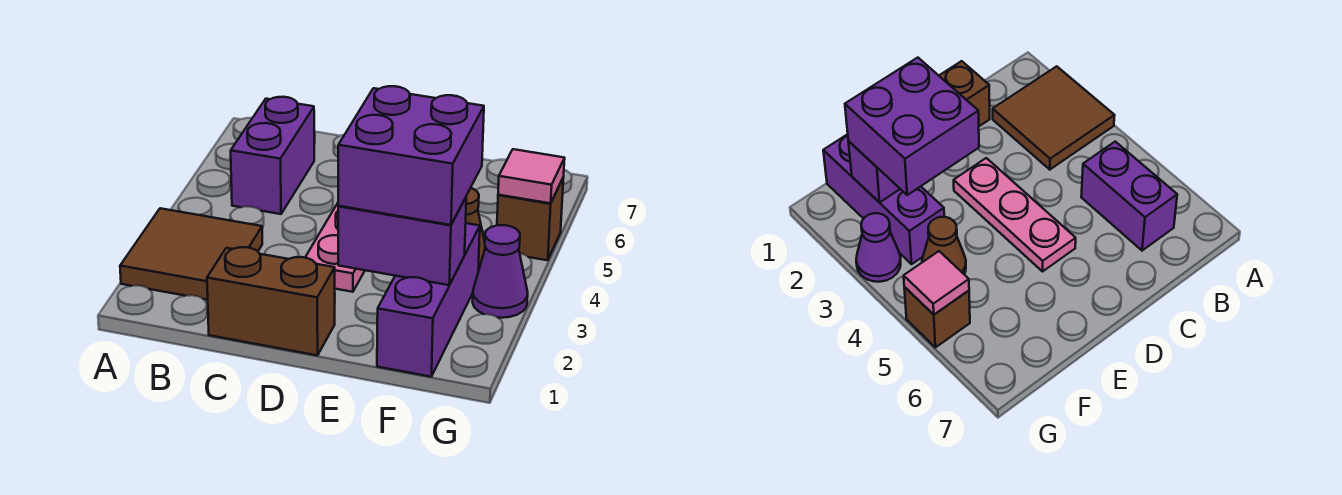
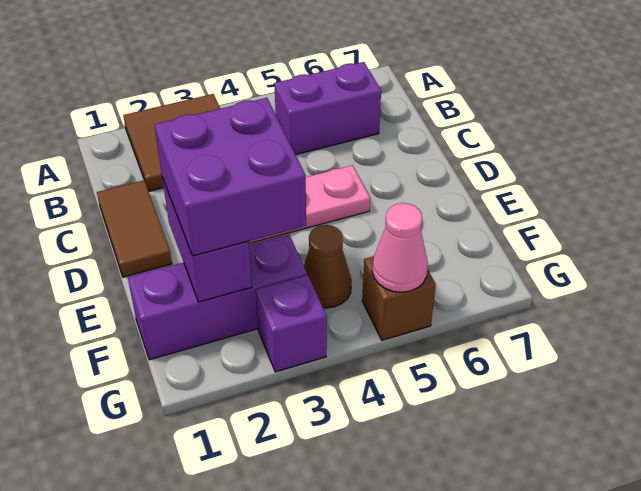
brown 1x2 brick [207,247,335,355] -> brown 1x2 tile [97,180,172,277]
purple 1x1 cone [473,225,528,318] -> purple 1x1 brick [256,275,327,372]
pink 1x1 tile [498,149,565,203] -> pink 1x1 cone [372,203,428,292]

